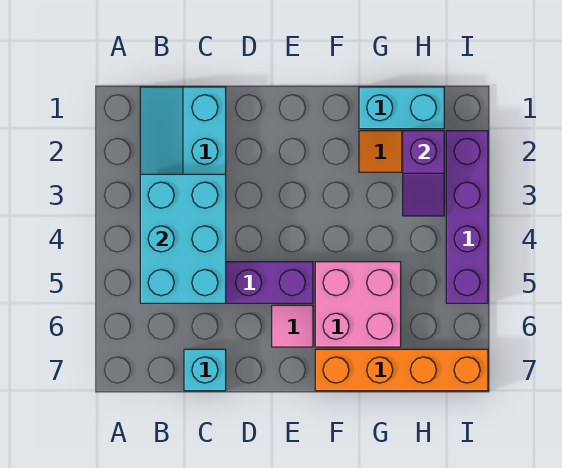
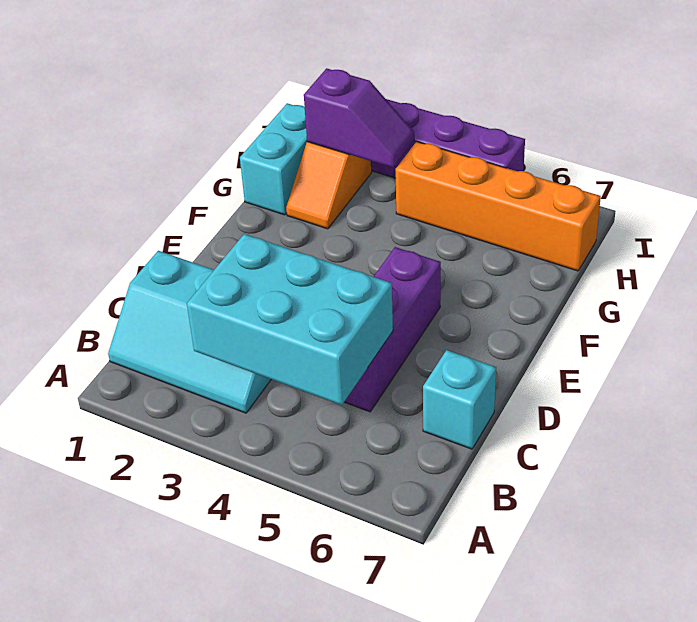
pink 1x1 tile [272,305,313,347] -> none
pink 2x2 brick [315,262,401,347] -> none
orange 1x4 brick [315,349,488,391] -> orange 1x4 brick turned to [396,142,601,271]

